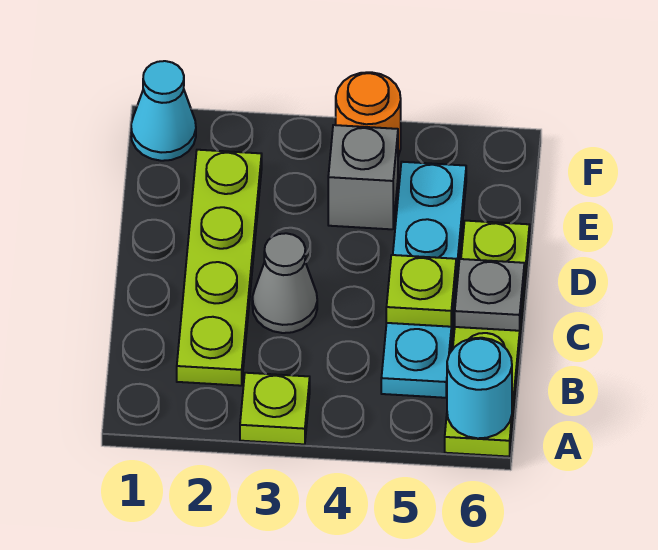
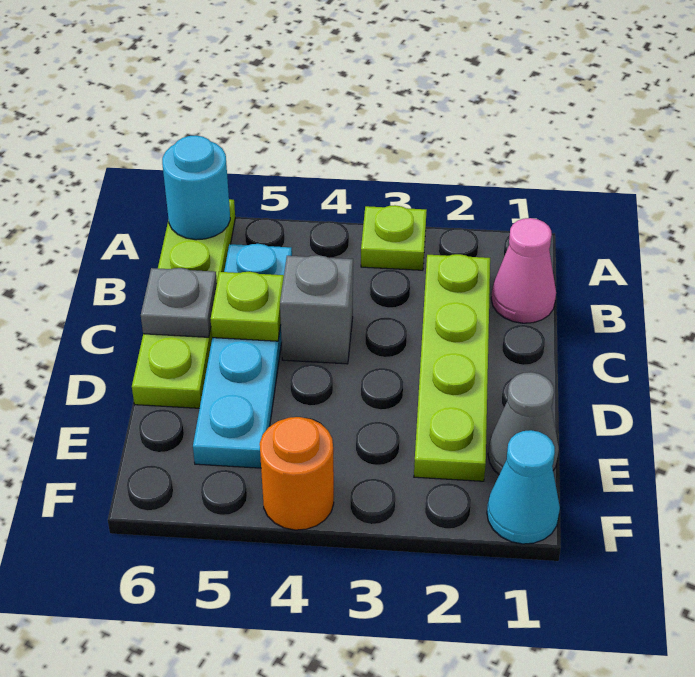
none -> pink 1x1 cone [491,218,556,323]
grey 1x1 cone [252,233,317,333] -> grey 1x1 cone moved to [488,372,559,474]
grey 1x1 brick [328,125,398,229] -> grey 1x1 brick moved to [280,255,353,364]

